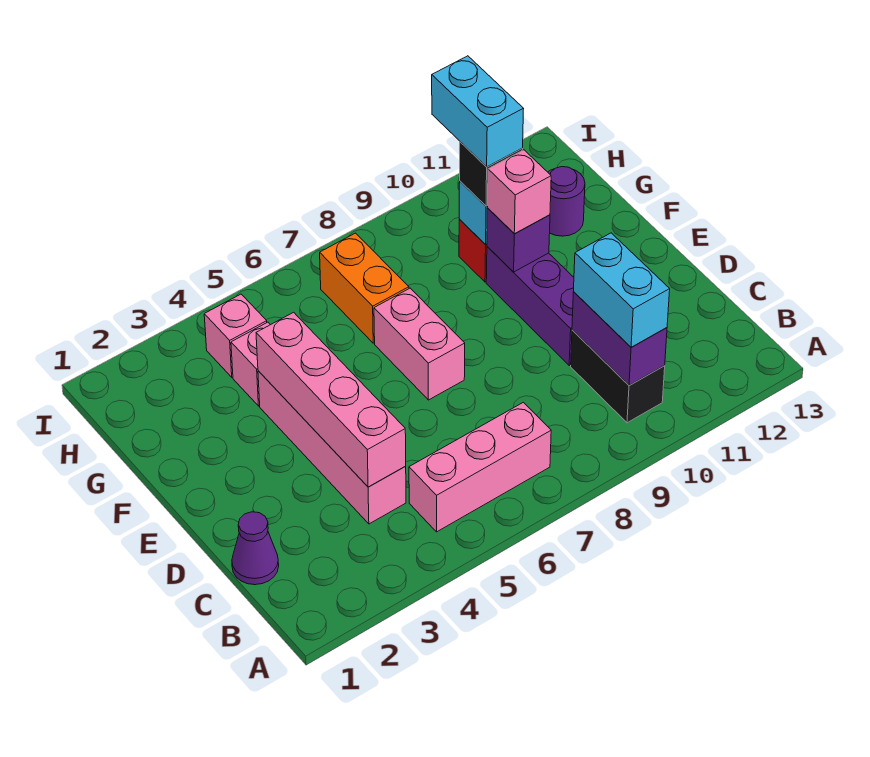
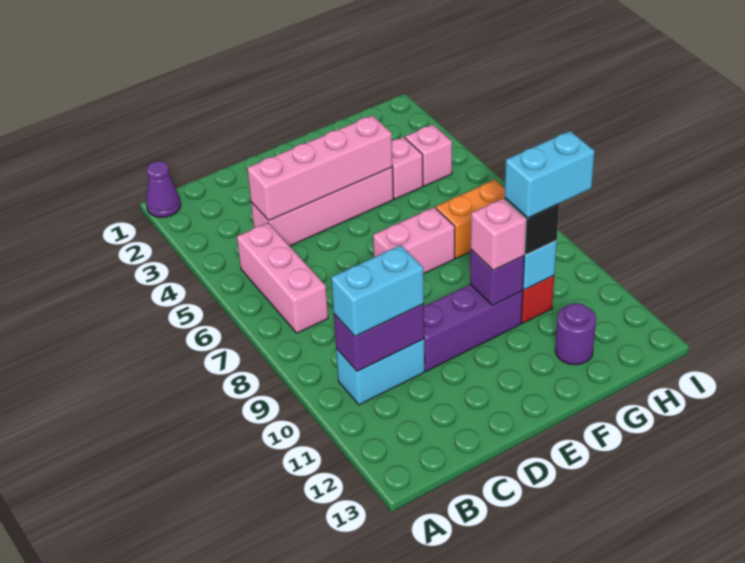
black 1x2 brick [571,330,665,423] -> cyan 1x2 brick [336,339,425,405]
purple 1x1 cone [232,512,279,585] -> purple 1x1 cone moved to [146,161,181,217]

